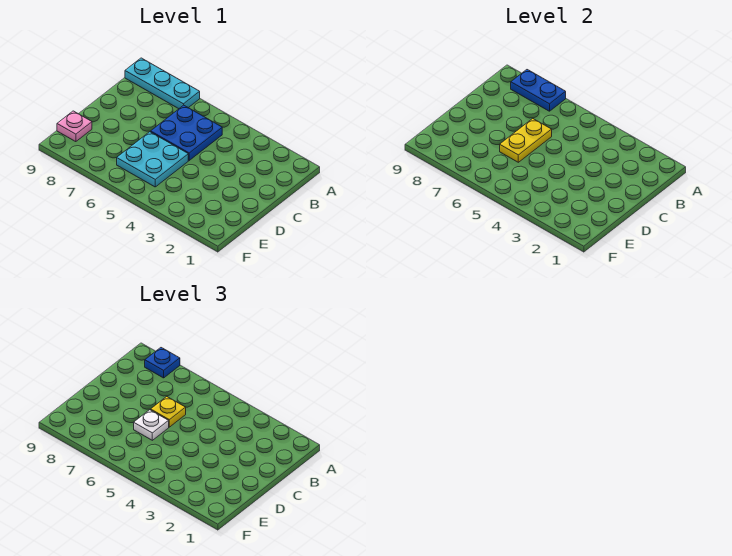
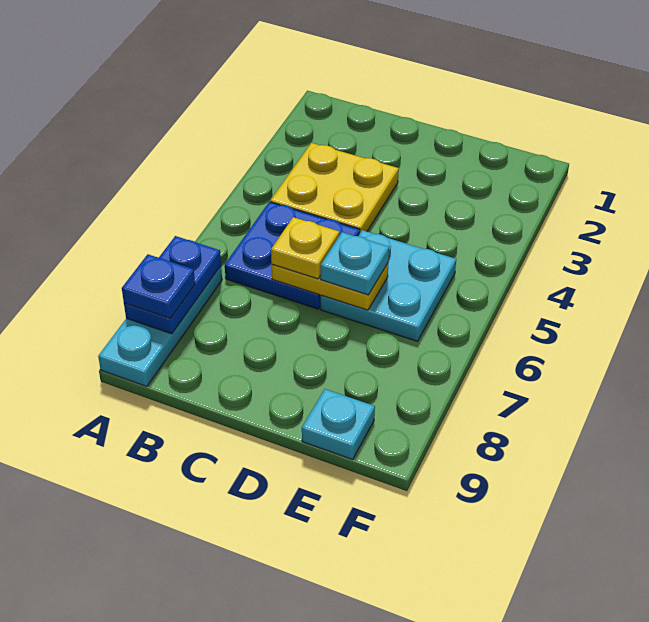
none -> yellow 2x2 plate [270,143,399,233]
white 1x1 plate [134,410,169,440] -> cyan 1x1 plate [321,232,389,295]
pink 1x1 plate [57,111,92,142] -> cyan 1x1 plate [302,389,375,460]

